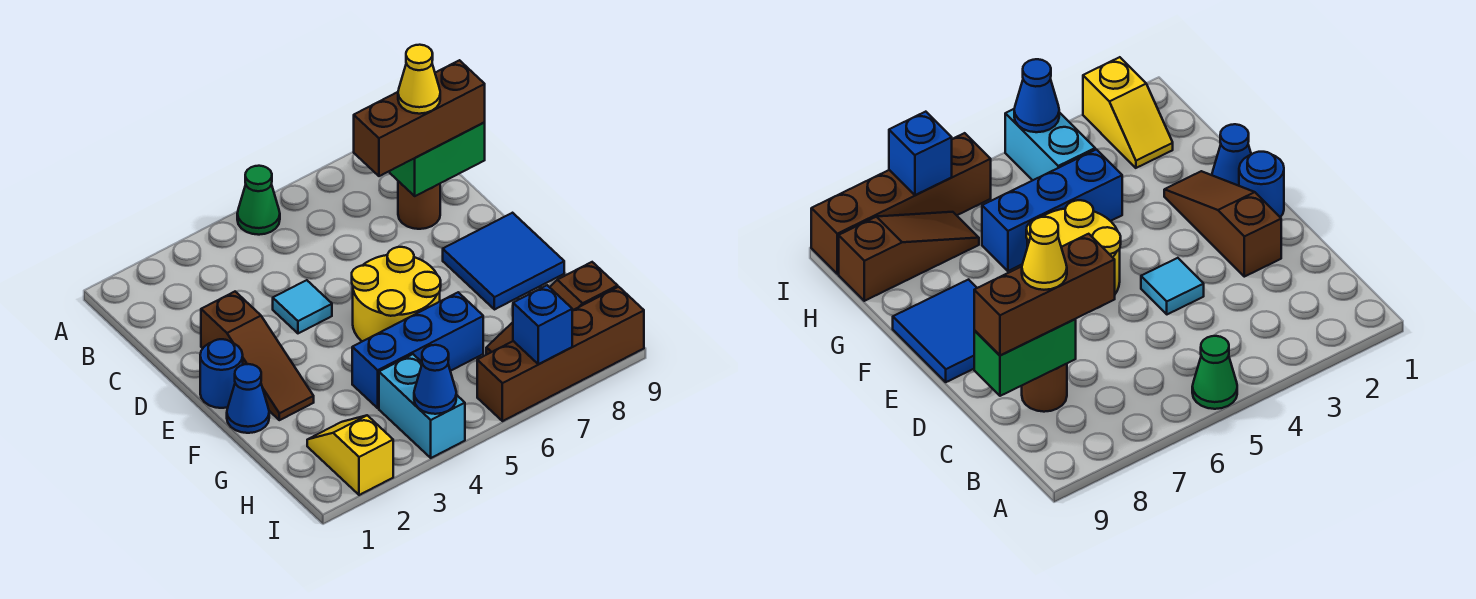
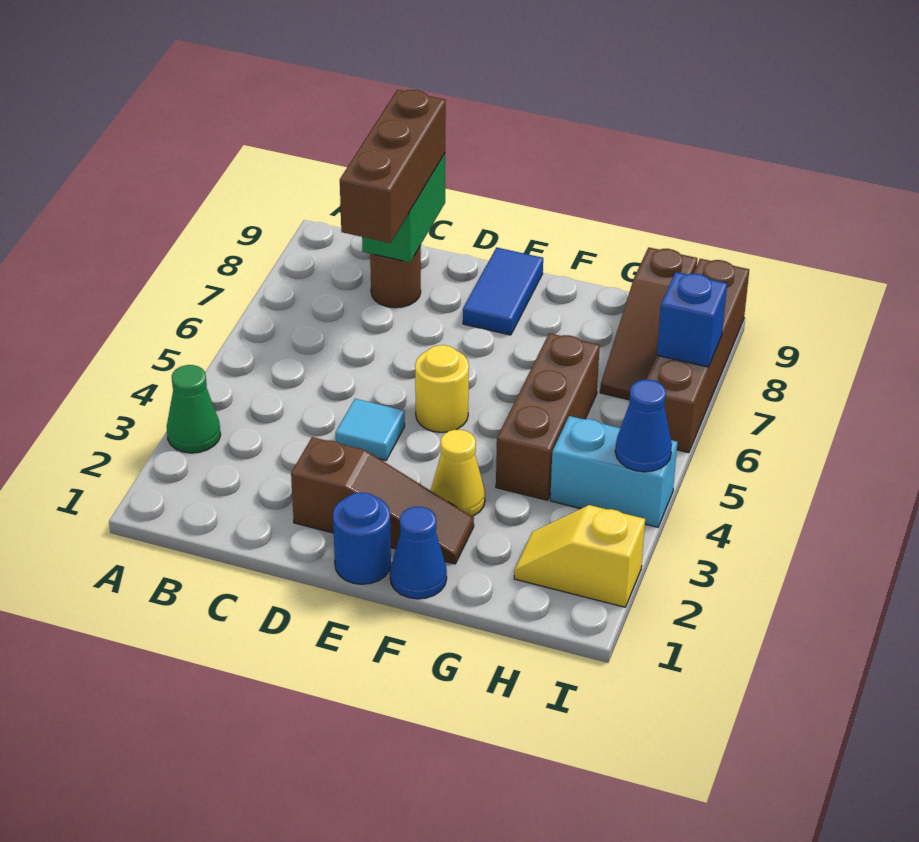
green 1x1 cone [237,166,280,235] -> green 1x1 cone moved to [167,365,221,453]
yellow 1x1 cone [398,45,440,114] -> yellow 1x1 cone moved to [431,430,485,516]
yellow 2x2 round brick [352,247,441,341] -> yellow 1x1 round brick [415,345,469,432]
blue 2x2 tile [443,213,564,310] -> blue 1x2 tile [463,247,543,335]
blue 1x3 brick [352,292,483,408] -> brown 1x3 brick [496,333,600,500]

